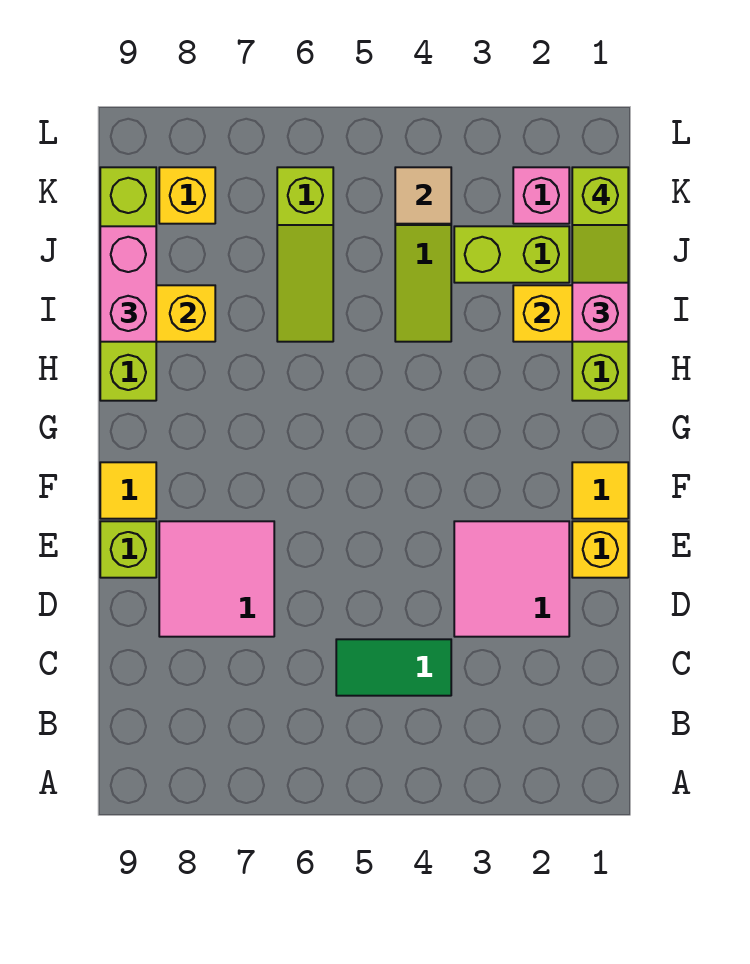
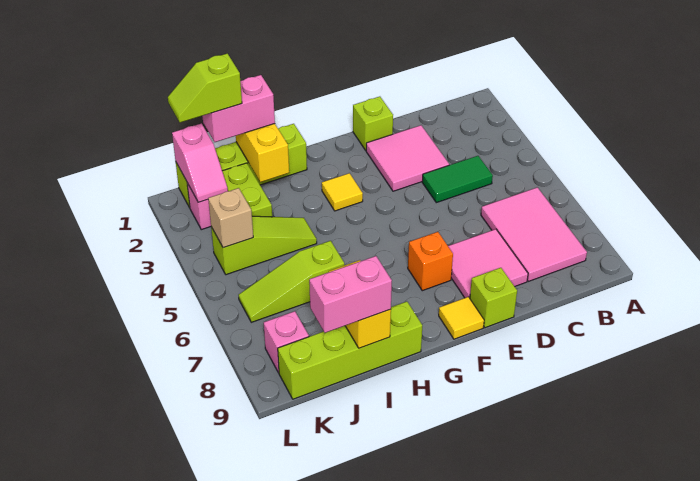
none -> pink 2x3 tile [481,187,587,281]
green 1x2 tile [336,639,451,696] -> green 1x2 tile turned to [422,156,493,203]
yellow 1x1 brick [572,521,628,578] -> lime 1x1 brick [353,97,393,150]
yellow 1x1 tile [572,462,628,519] -> yellow 1x1 tile moved to [322,173,363,211]
none -> orange 1x1 brick [408,232,453,291]
lime 1x3 slope [277,167,333,342] -> lime 1x3 slope turned to [239,241,344,322]
lime 1x2 slope [572,167,628,283] -> lime 1x2 slope turned to [168,53,242,122]
none -> pink 1x2 slope [172,123,228,202]
tan 1x1 tile [395,167,451,224] -> tan 1x1 brick [208,188,253,248]
yellow 1x1 brick [159,167,215,224] -> pink 1x1 brick [264,311,309,373]

